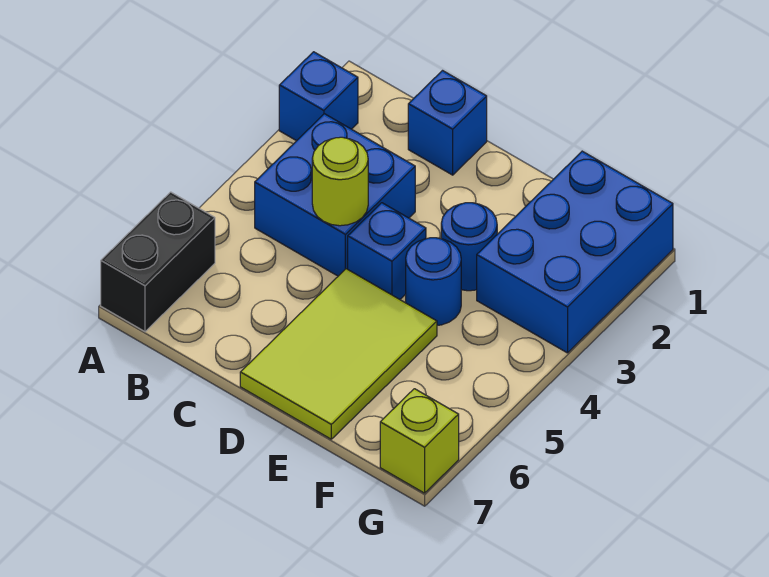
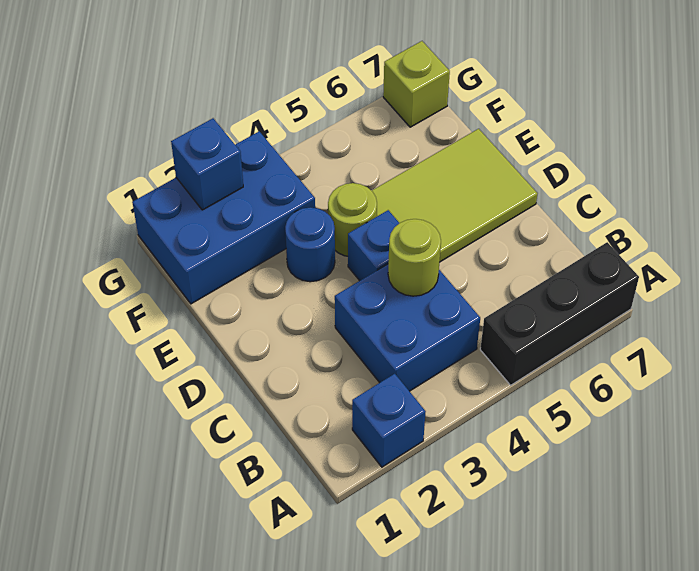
black 1x2 brick [101,192,215,332] -> black 1x3 brick [480,242,639,385]
blue 1x1 brick [408,71,487,175] -> blue 1x1 brick moved to [171,118,243,210]
blue 1x1 round brick [406,238,461,325] -> lime 1x1 round brick [328,183,377,256]

